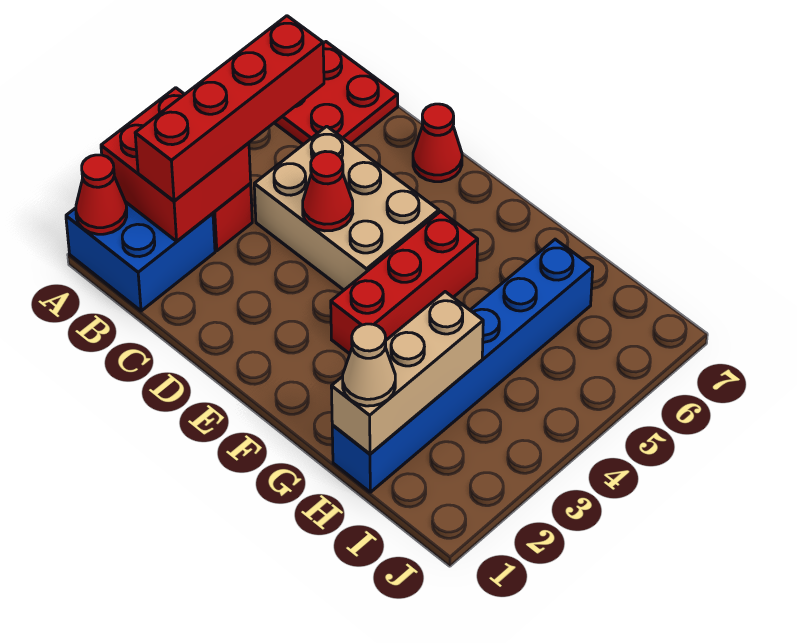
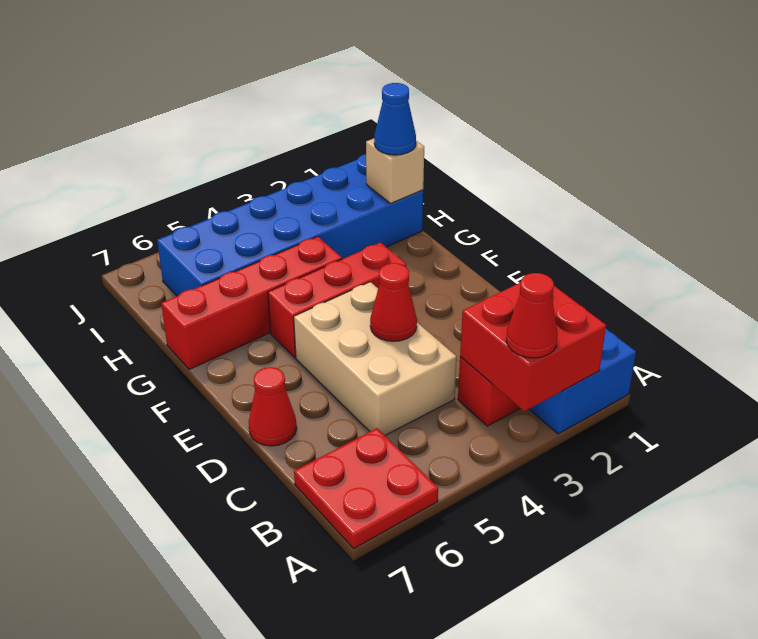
red 1x1 cone [76,155,127,234] -> red 1x1 cone moved to [506,273,558,358]
red 1x4 brick [135,16,324,201] -> red 1x4 brick moved to [161,237,342,369]
blue 1x6 brick [332,239,593,492] -> blue 2x6 brick [157,154,423,296]
tan 1x3 brick [331,292,483,454] -> tan 1x1 brick [366,139,424,203]
tan 1x1 cone [343,324,395,406] -> blue 1x1 cone [374,83,416,155]

